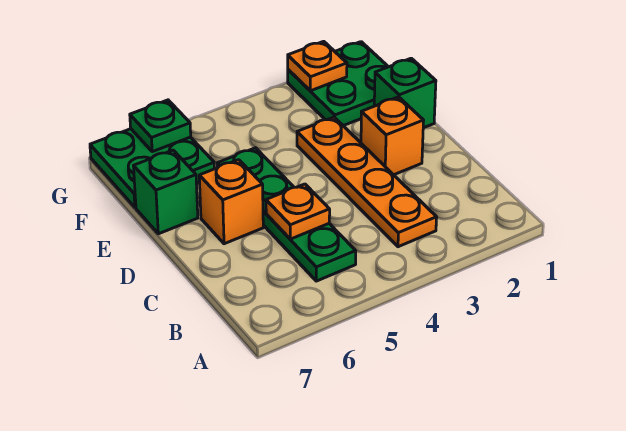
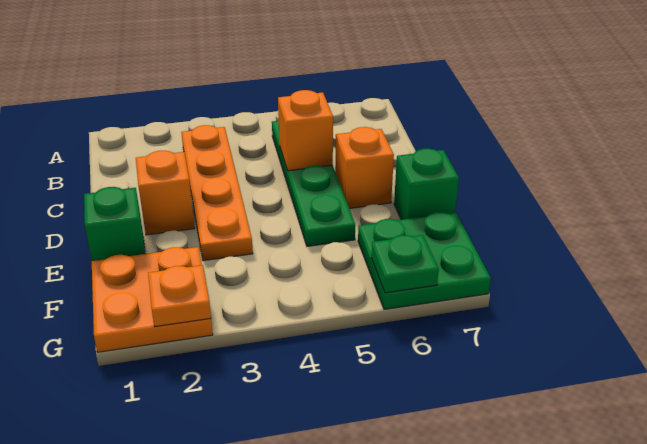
orange 1x1 plate [266,184,330,239] -> orange 1x1 brick [278,90,333,171]
green 2x2 plate [288,42,388,126] -> orange 2x2 plate [92,247,213,352]

